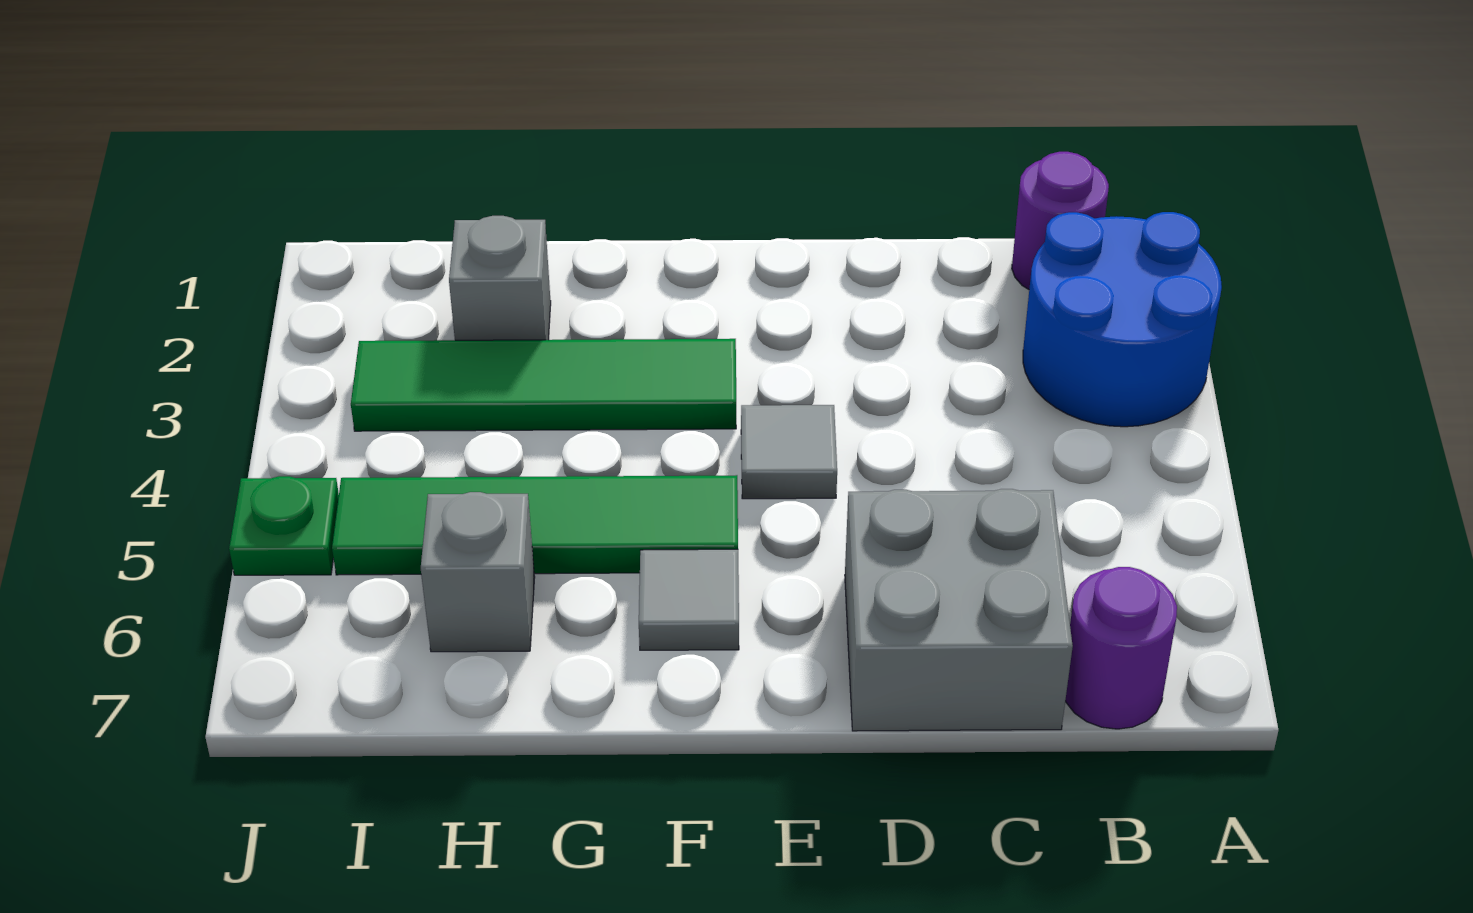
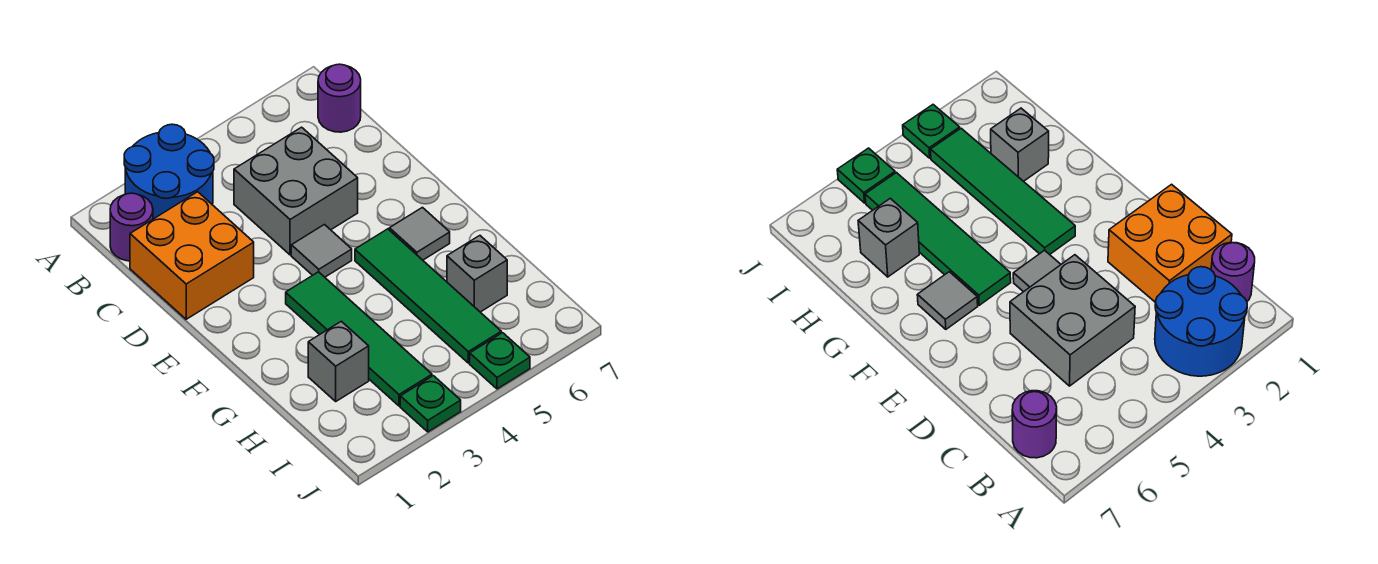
none -> orange 2x2 brick [130,192,254,319]
grey 2x2 brick [845,489,1073,731] -> grey 2x2 brick moved to [234,127,358,255]
none -> green 1x1 plate [400,376,461,432]

